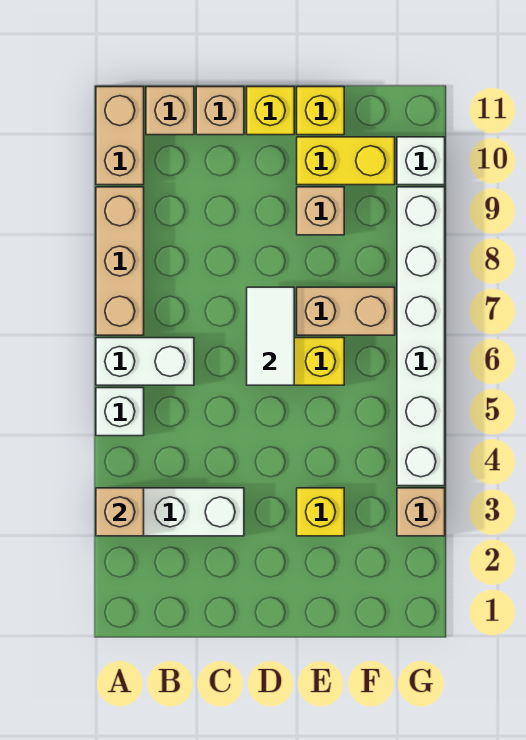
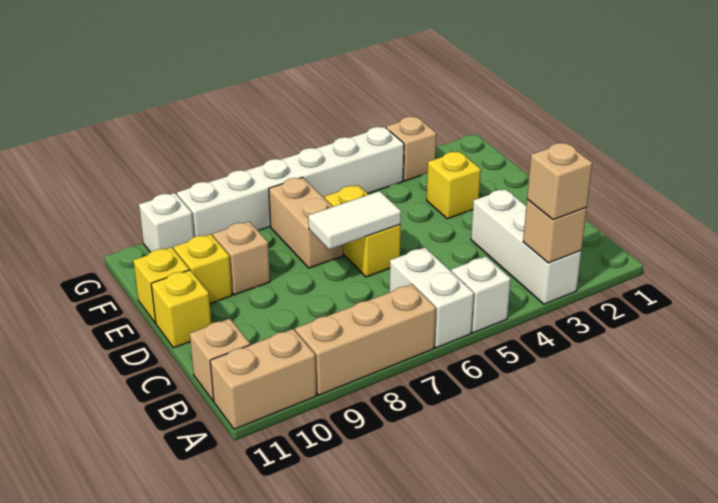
tan 1x1 brick [196,87,244,135] -> tan 1x1 brick moved to [527,143,592,220]
yellow 1x2 brick [297,137,395,185] -> yellow 1x1 brick [174,234,232,303]

